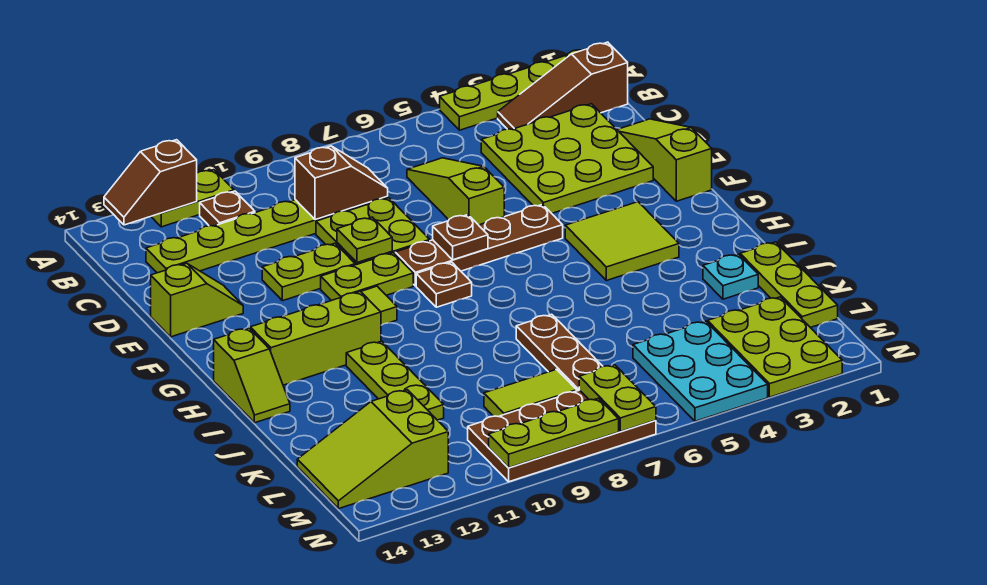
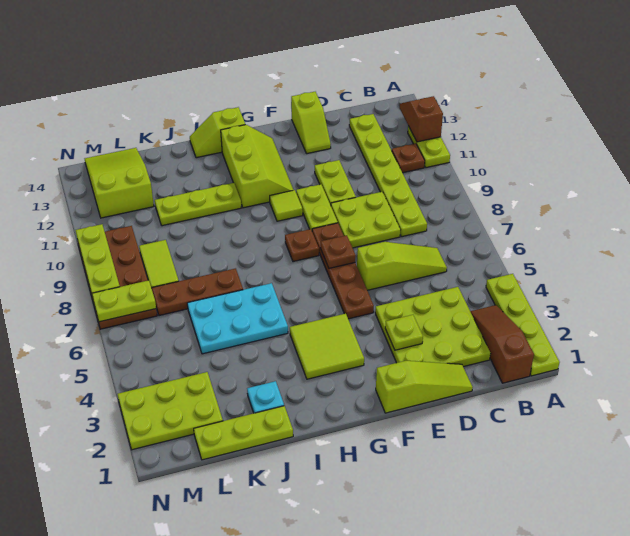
brown 1x2 slope [295,146,388,220] -> none
lime 1x1 plate [337,217,392,263] -> lime 1x1 plate moved to [385,315,423,350]
cyan 2x3 plate [633,321,768,421] -> cyan 2x3 plate moved to [187,283,288,354]

